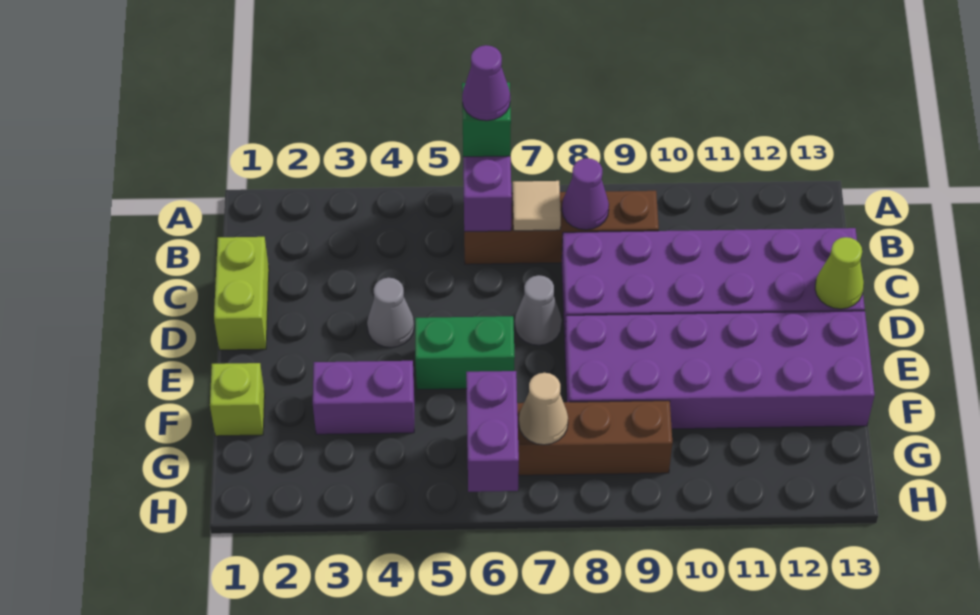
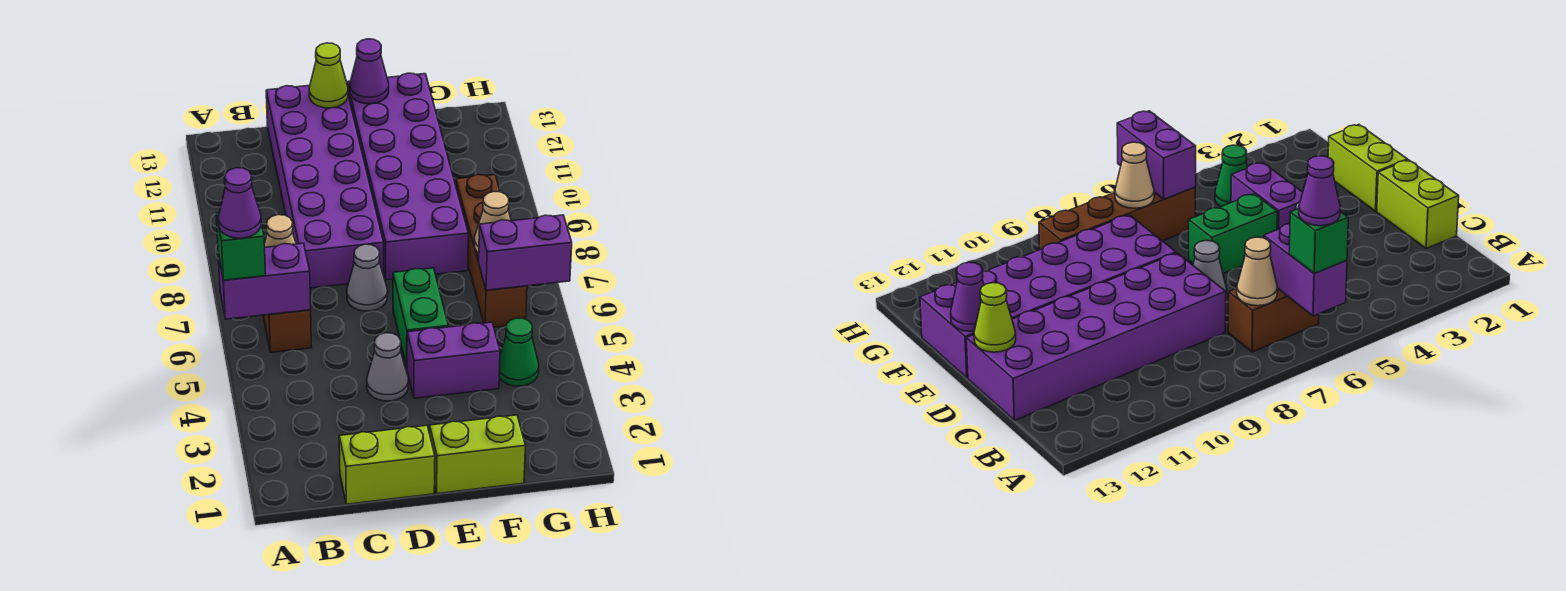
brown 1x4 brick [464,191,659,264] -> brown 1x2 brick [263,310,312,352]
tan 1x1 tile [512,181,561,231] -> tan 1x1 cone [264,215,296,247]
purple 1x1 cone [562,158,609,230] -> purple 1x1 cone moved to [350,39,389,104]
lime 1x1 brick [210,363,265,436] -> lime 1x2 brick [430,415,525,494]
purple 1x2 brick [313,361,414,434] -> purple 1x2 brick turned to [407,322,500,398]
none -> green 1x1 cone [499,318,539,386]

